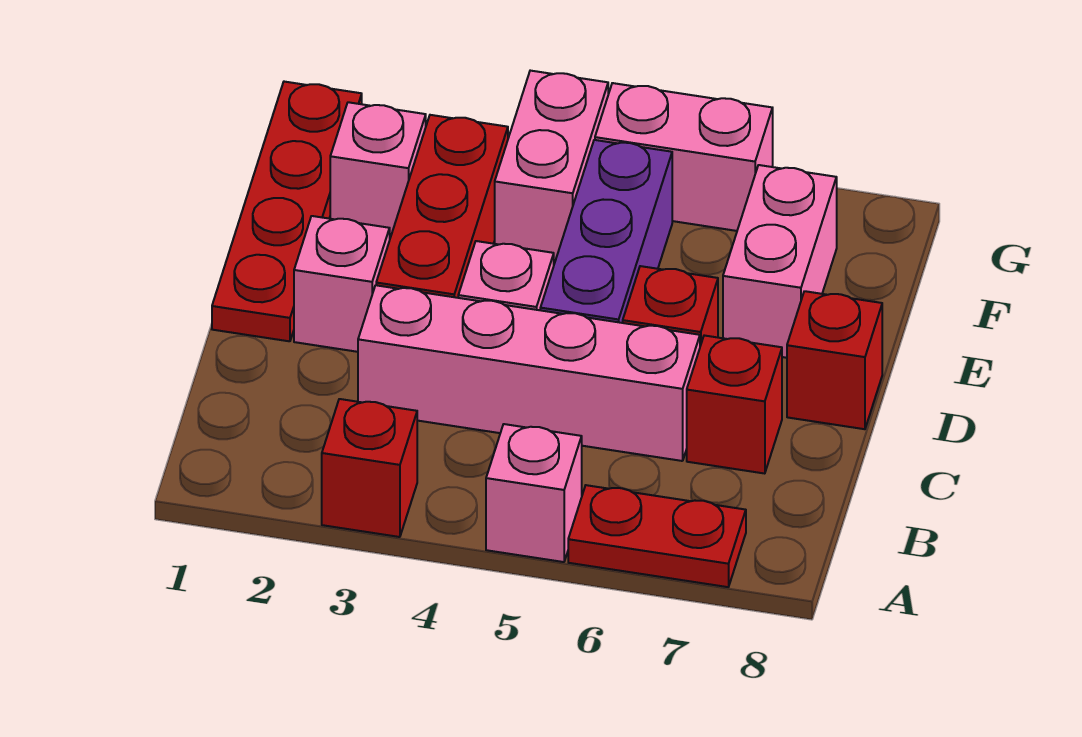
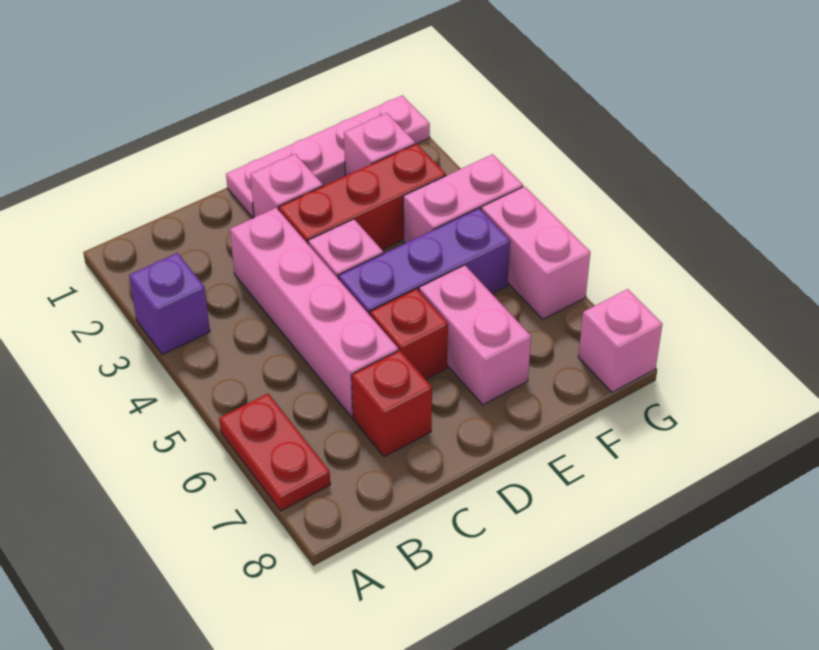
red 1x1 brick [322,399,417,537] -> purple 1x1 brick [129,253,210,355]
pink 1x1 brick [486,424,582,562] -> pink 1x1 brick moved to [578,289,662,392]
red 1x4 plate [212,82,362,341] -> pink 1x4 plate [226,95,430,218]
red 1x1 brick [787,291,882,429] -> none
pink 1x2 brick [723,165,837,358] -> pink 1x2 brick turned to [419,265,531,405]

